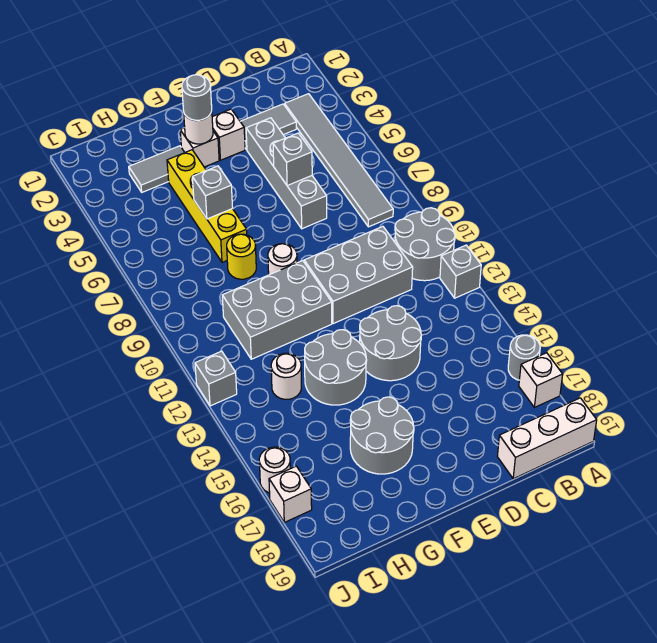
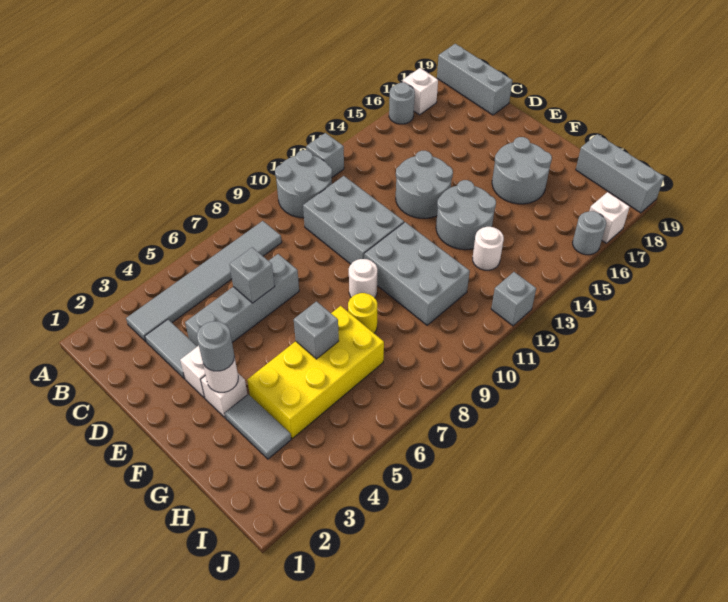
white 1x3 brick [497,398,597,479] -> grey 1x3 brick [437,44,513,115]
yellow 1x4 brick [167,150,247,262] -> yellow 2x4 brick [247,306,384,438]
none -> grey 1x3 brick [576,134,664,213]
white 1x1 round brick [259,447,290,493] -> grey 1x1 round brick [573,211,606,255]

